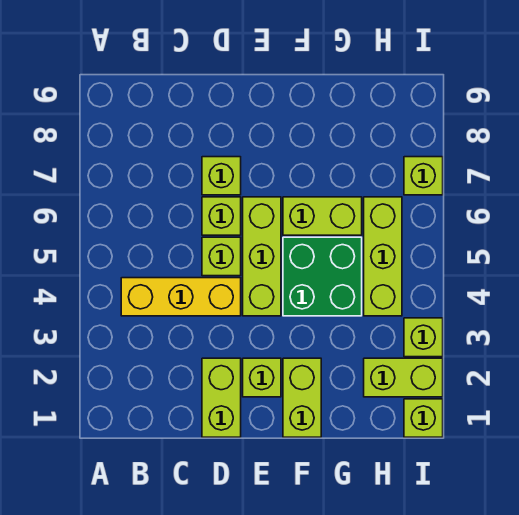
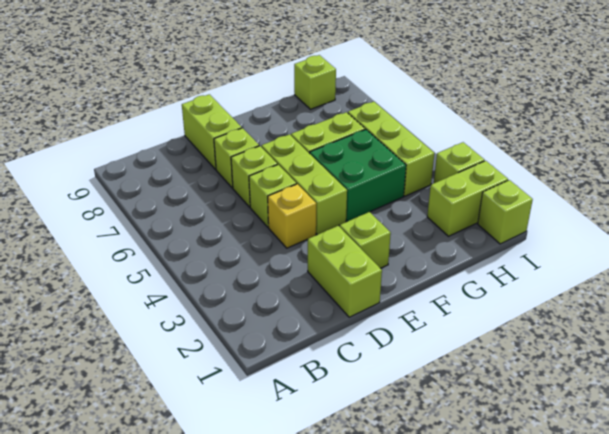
yellow 1x3 brick [121,278,241,316] -> yellow 1x1 brick [268,184,316,248]
lime 1x2 brick [283,358,321,437] -> lime 1x2 brick moved to [182,94,242,169]
lime 1x1 brick [404,157,443,195] -> lime 1x1 brick moved to [294,55,336,109]

